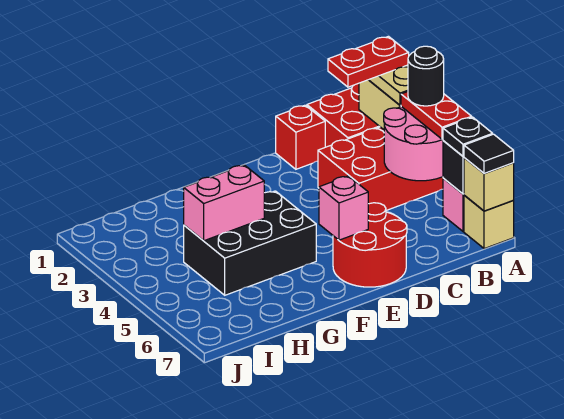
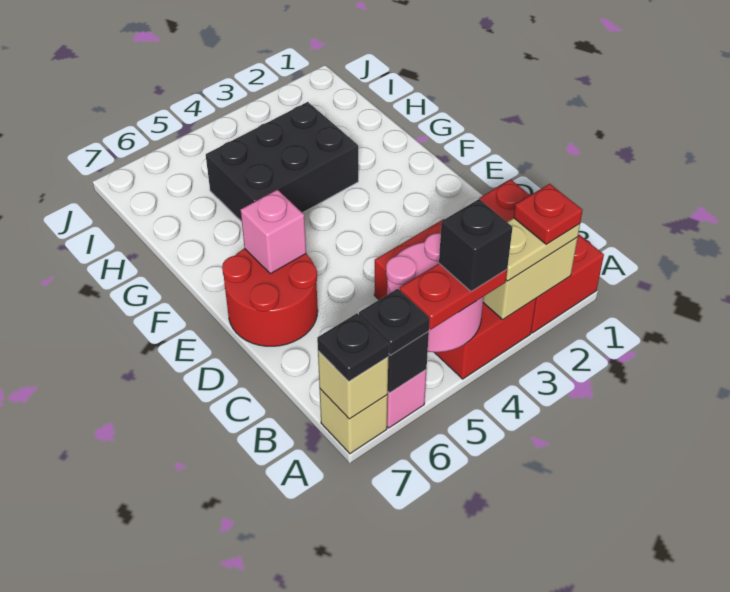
red 1x2 plate [328,36,409,87] -> red 1x1 plate [514,184,583,244]
black 1x1 round brick [408,46,444,106] -> black 1x1 brick [439,199,513,292]
black 1x1 tile [464,134,514,174] -> black 1x1 plate [317,313,389,381]
black 2x3 brick [184,191,316,295] -> black 2x3 brick turned to [206,102,358,222]
pink 1x2 brick [184,165,264,241] -> none

